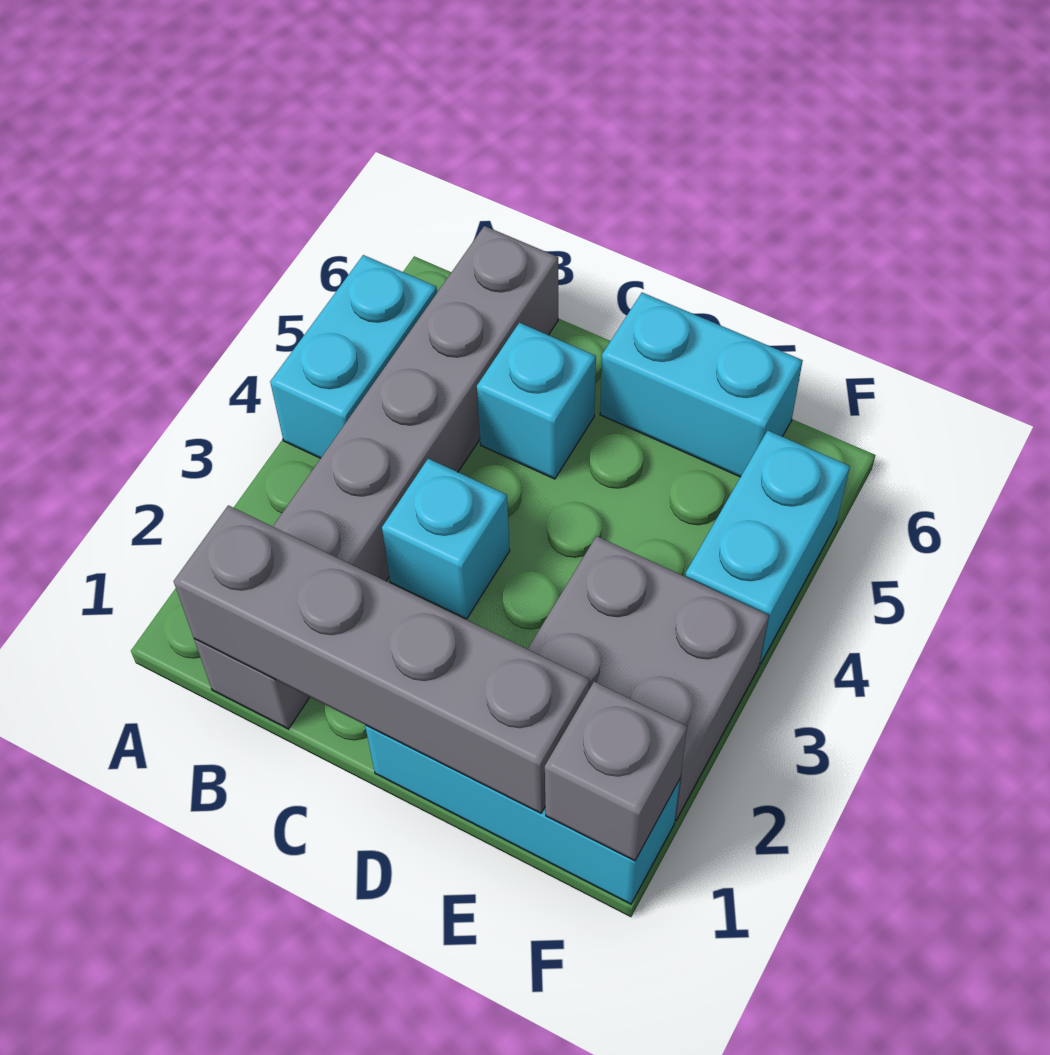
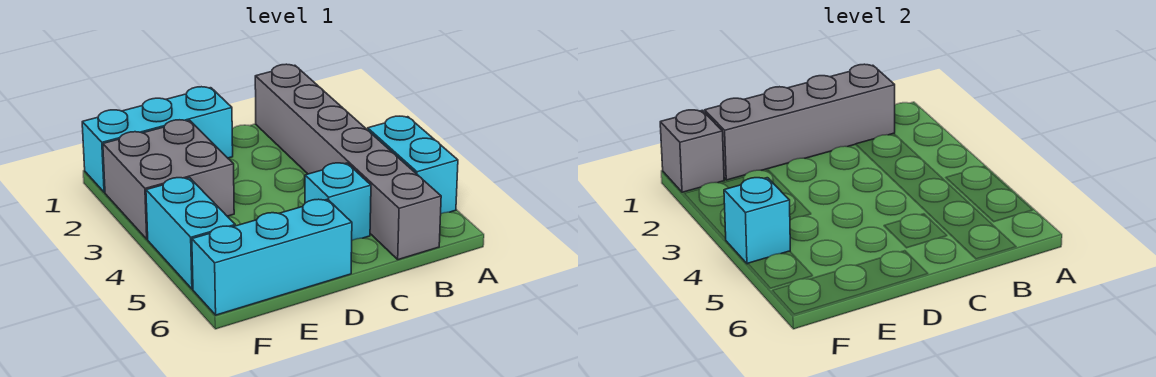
cyan 1x1 brick [382,459,510,619] -> cyan 1x1 brick moved to [724,178,790,264]
cyan 1x2 brick [600,293,803,477] -> cyan 1x3 brick [192,199,352,315]

